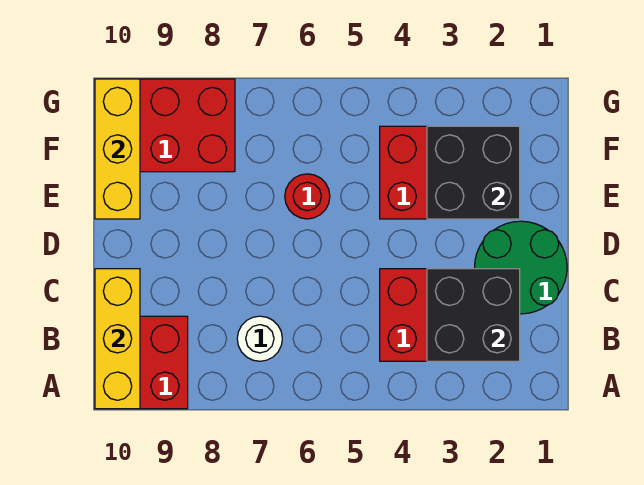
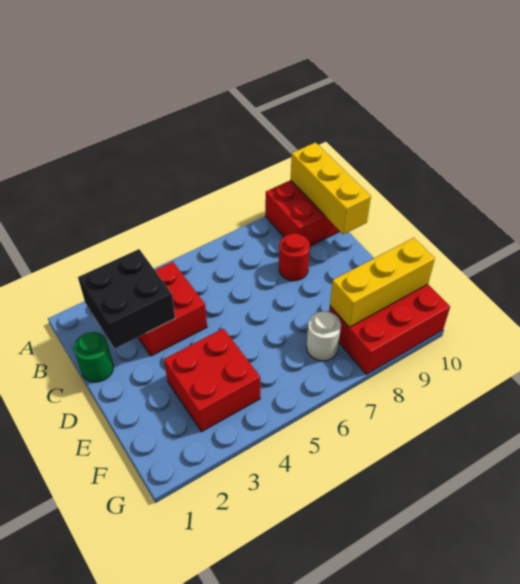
white 1x1 round brick [237,316,282,361] -> white 1x1 round brick moved to [307,311,341,361]
green 2x2 round brick [475,221,567,314] -> green 1x1 round brick [74,332,113,382]
black 2x2 brick [427,126,520,219] -> none
red 1x1 round brick [285,174,330,219] -> red 1x1 round brick moved to [279,233,310,281]
yellow 1x3 brick [95,79,140,219] -> yellow 1x3 brick turned to [330,238,435,327]

